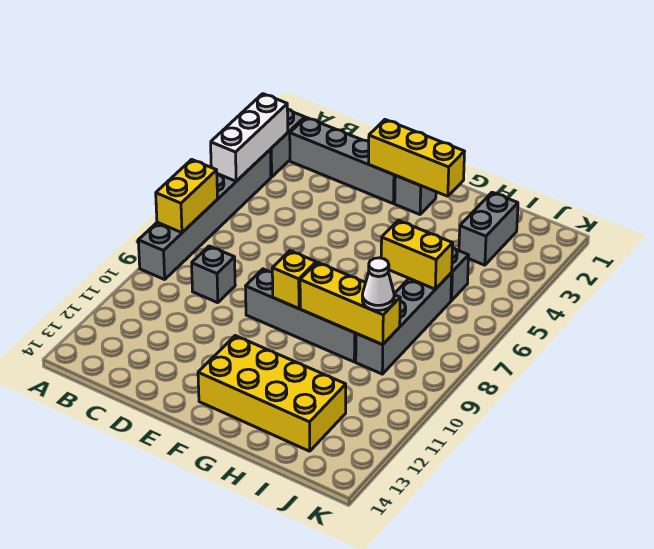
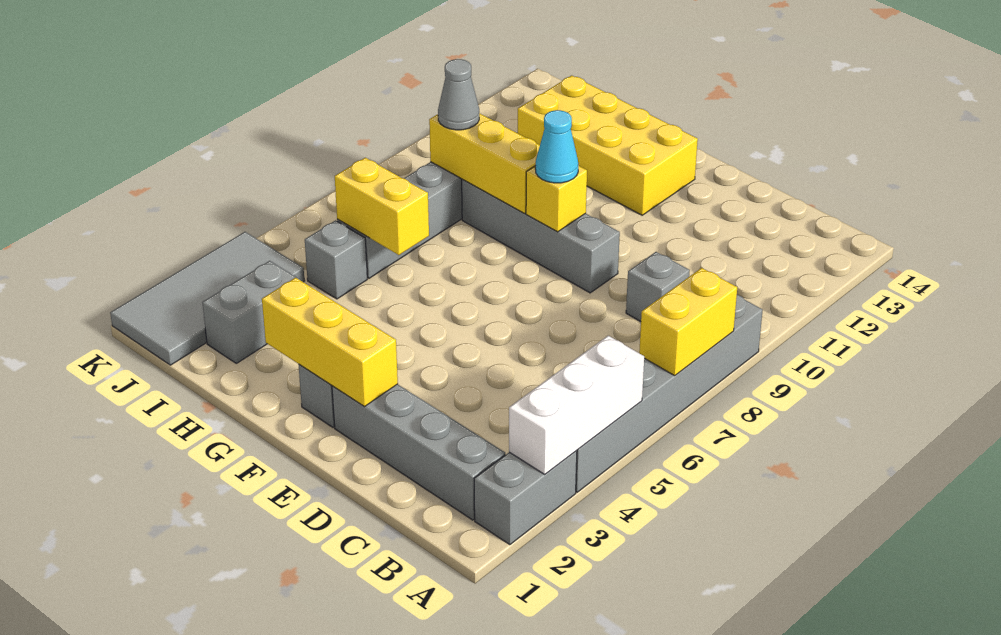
none -> cyan 1x1 cone [535,110,578,183]
white 1x1 cone [362,258,394,311] -> grey 1x1 cone [438,59,479,130]
none -> grey 2x4 tile [110,232,305,365]

